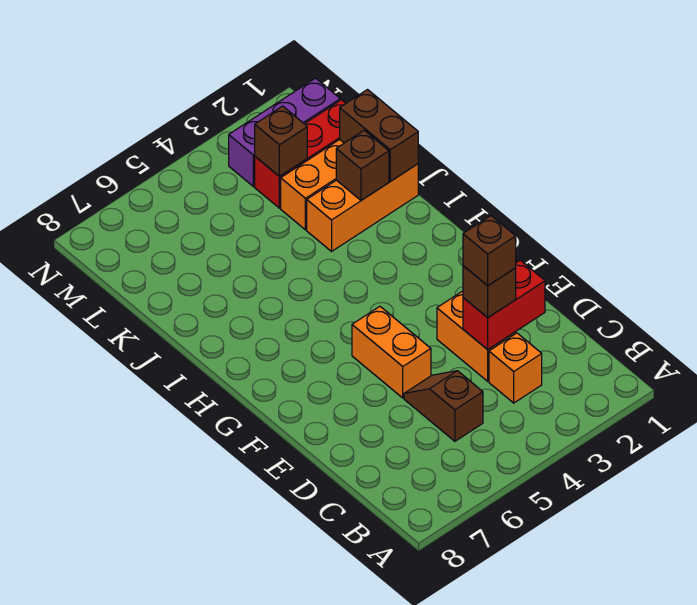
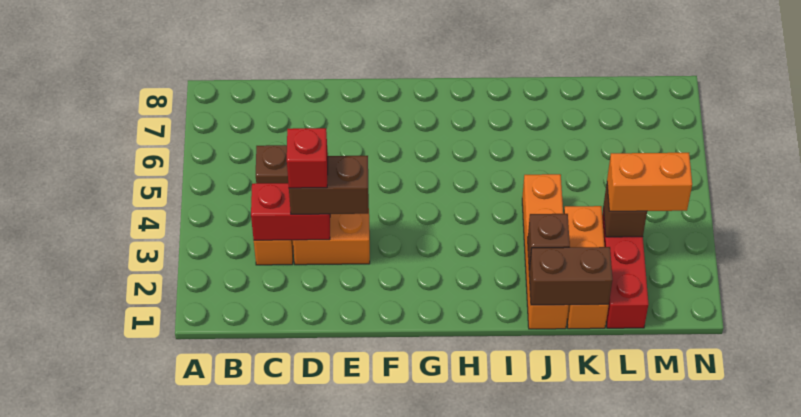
red 1x2 brick [463,260,545,350] -> red 1x2 brick turned to [251,183,330,240]
brown 1x1 brick [463,266,516,318] -> brown 1x2 brick [289,156,369,214]
brown 1x1 brick [463,216,516,286] -> red 1x1 brick [287,128,328,188]
orange 1x2 brick [352,307,431,398] -> orange 1x2 brick moved to [607,153,692,211]
orange 1x3 brick [307,164,418,251] -> orange 1x4 brick [522,174,569,329]
purple 1x3 brick [229,78,340,186] -> none

